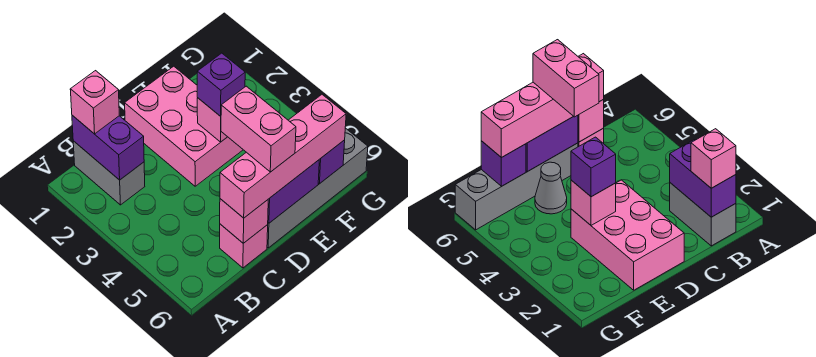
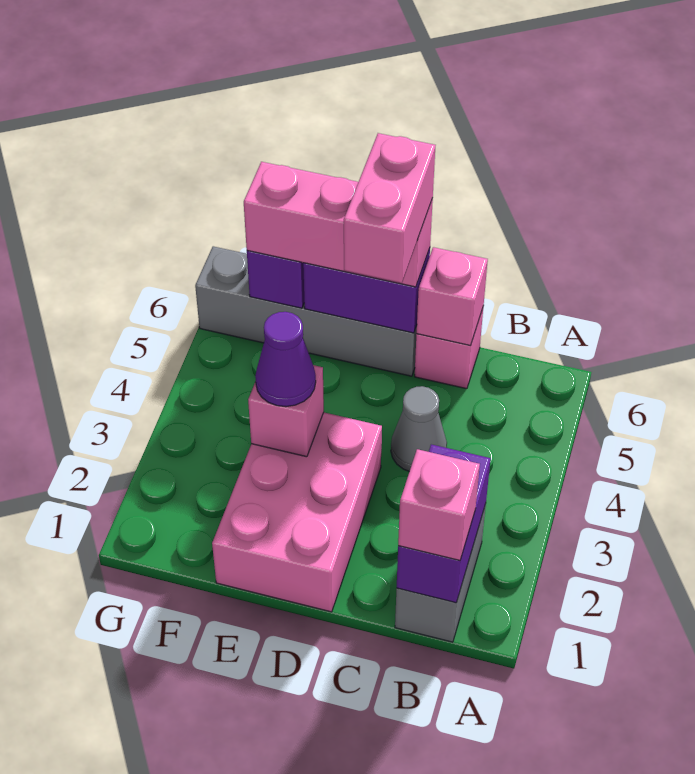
pink 1x4 brick [220,95,346,218] -> pink 1x3 brick [244,162,433,287]
purple 1x1 brick [197,53,245,116] -> purple 1x1 cone [255,312,316,407]
grey 1x1 cone [535,162,567,214] -> grey 1x1 cone moved to [391,386,447,471]

